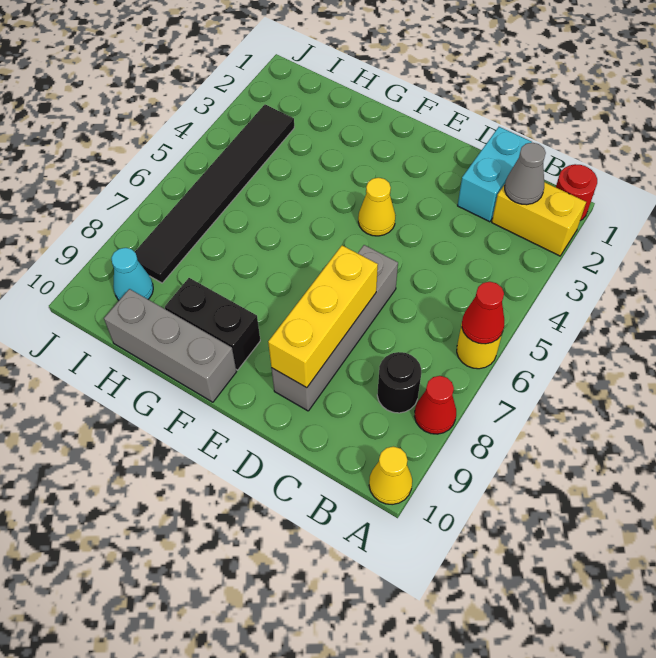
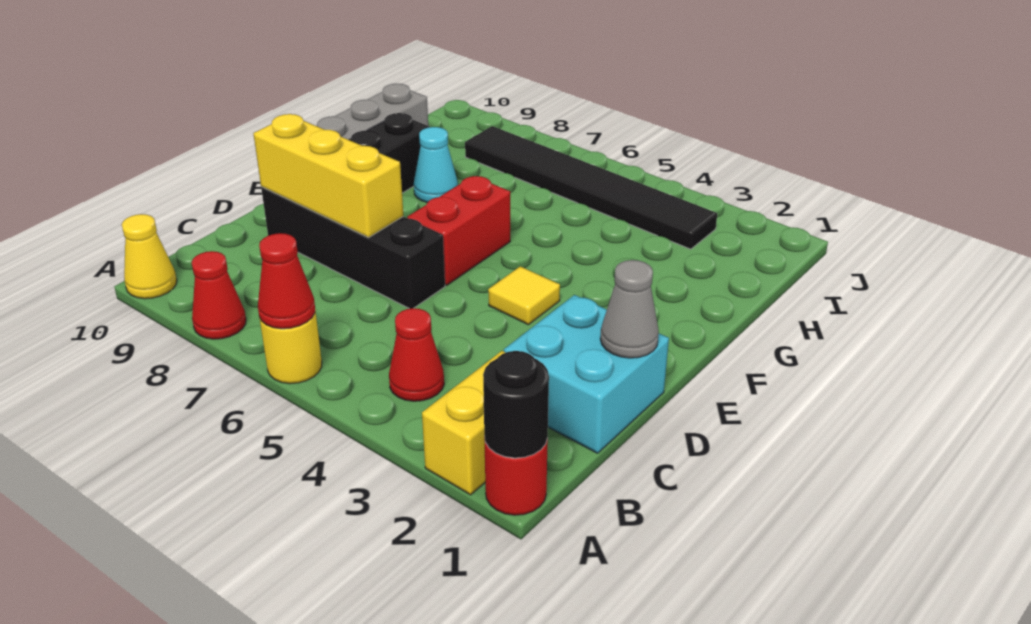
grey 1x1 cone [505,142,546,205] -> grey 1x1 cone moved to [600,260,659,358]
none -> red 1x1 cone [389,308,444,401]
black 1x1 round brick [377,352,421,413] -> black 1x1 round brick moved to [483,351,549,458]
cyan 1x2 brick [458,127,532,222] -> cyan 2x2 brick [504,295,669,453]
grey 1x4 brick [271,245,398,411] -> black 1x4 brick [261,187,445,309]
yellow 1x1 cone [358,178,395,236] -> yellow 1x1 tile [488,266,560,325]
none -> red 1x2 brick [407,176,510,285]
cyan 1x1 cone [111,248,153,300] -> cyan 1x1 cone moved to [414,127,458,202]

